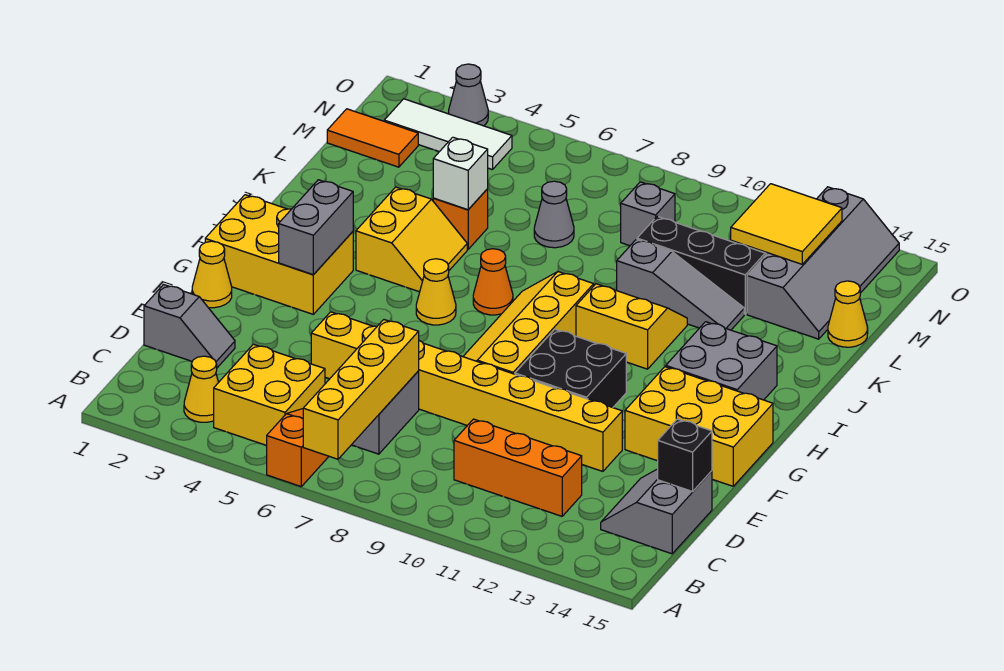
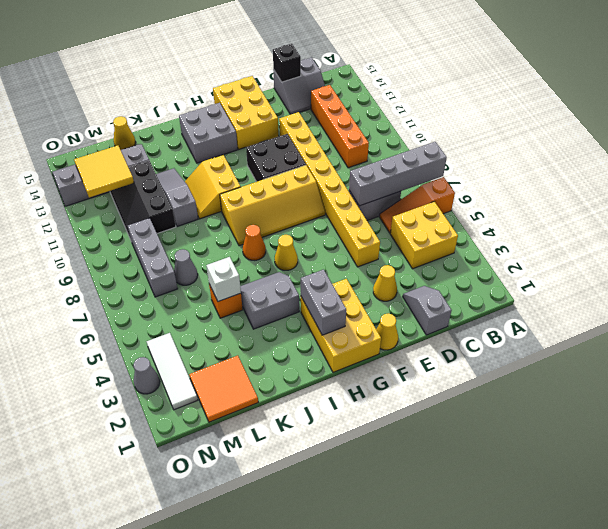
yellow 1x4 brick [303,320,419,459] -> grey 1x4 brick [349,142,447,206]
yellow 1x1 cone [184,356,219,422] -> yellow 1x1 cone moved to [373,265,397,301]
orange 1x3 brick [454,419,582,516] -> orange 1x4 brick [311,85,369,168]
grey 1x2 brick [279,180,353,275] -> grey 1x2 brick turned to [301,269,346,335]
yellow 2x2 slope [356,187,467,292] -> grey 2x2 slope [240,272,299,329]
orange 1x2 tile [327,109,418,167] -> orange 2x2 tile [189,356,258,422]
grey 1x1 brick [621,182,675,246] -> grey 1x3 brick [128,218,178,297]

